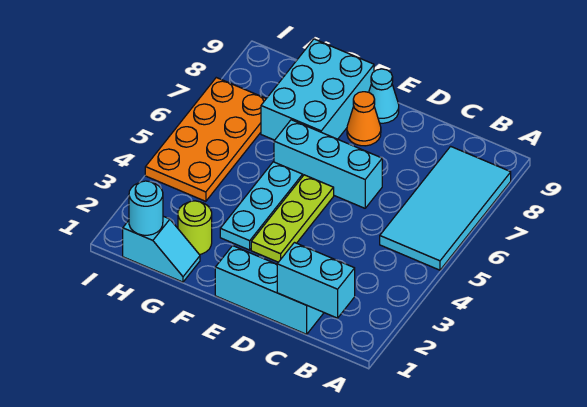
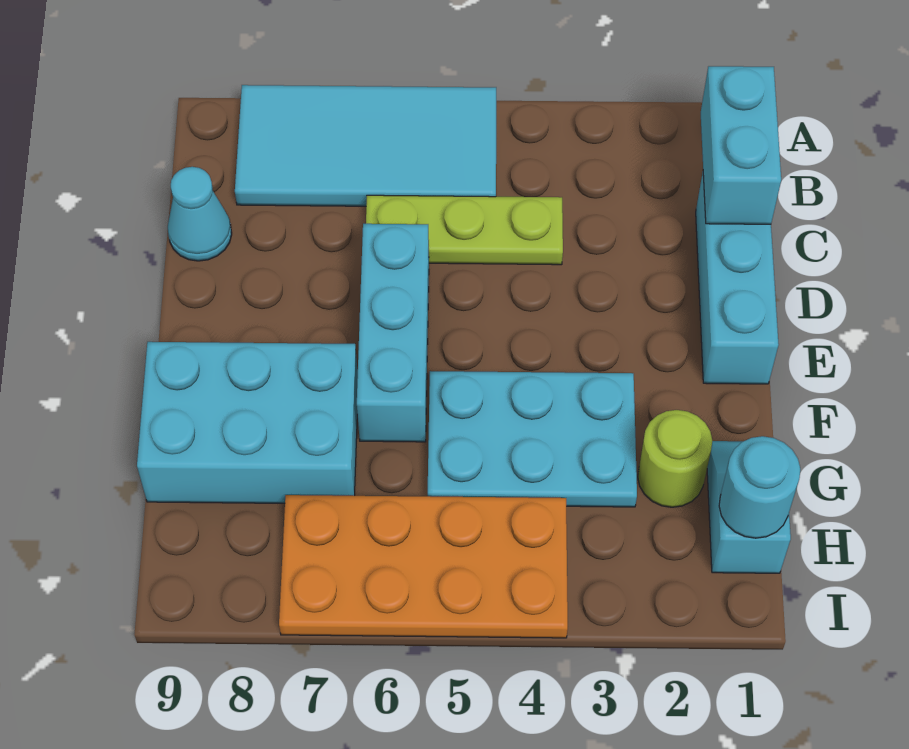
lime 1x3 plate [251,175,334,262] -> lime 1x3 plate moved to [366,195,563,265]
orange 1x1 cone [347,92,381,146] -> none
cyan 1x1 cone [369,69,399,123] -> cyan 1x1 cone moved to [168,167,232,261]
cyan 1x3 plate [220,162,303,250] -> cyan 2x3 plate [428,371,637,507]

